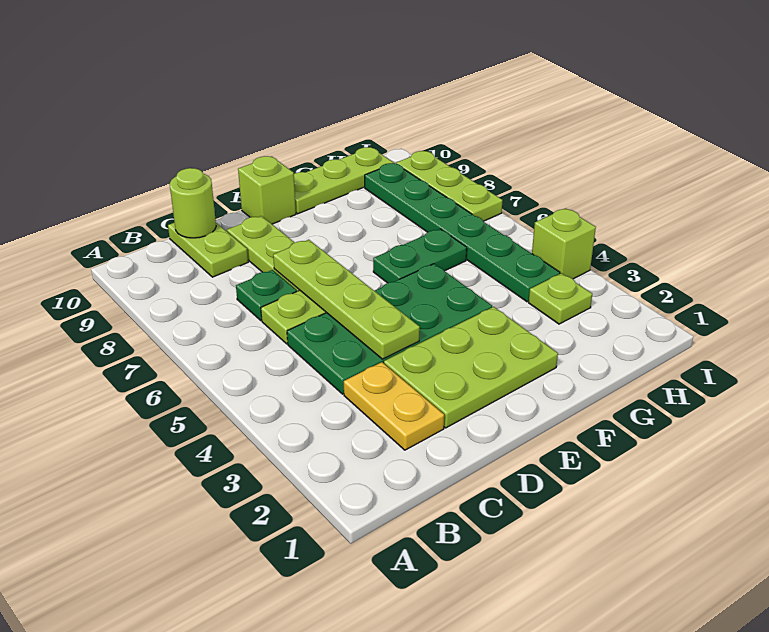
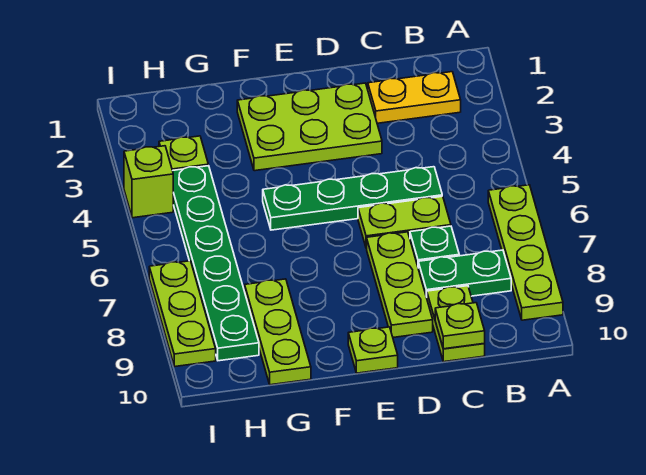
yellow 1x2 plate [344,362,444,450] -> yellow 1x2 plate turned to [368,72,461,123]
green 2x4 plate [287,264,492,394] -> green 1x4 plate [263,167,442,230]
lime 1x1 round brick [170,168,216,238] -> lime 1x1 plate [435,303,485,349]
lime 1x4 plate [273,240,420,359] -> lime 1x4 plate moved to [488,185,563,320]
lime 1x1 brick [238,156,296,224] -> lime 1x1 plate [348,327,398,373]
green 1x2 plate [373,229,467,283] -> green 1x2 plate moved to [418,250,511,297]
lime 1x3 plate [294,147,394,214] -> lime 1x3 plate turned to [245,279,311,385]

